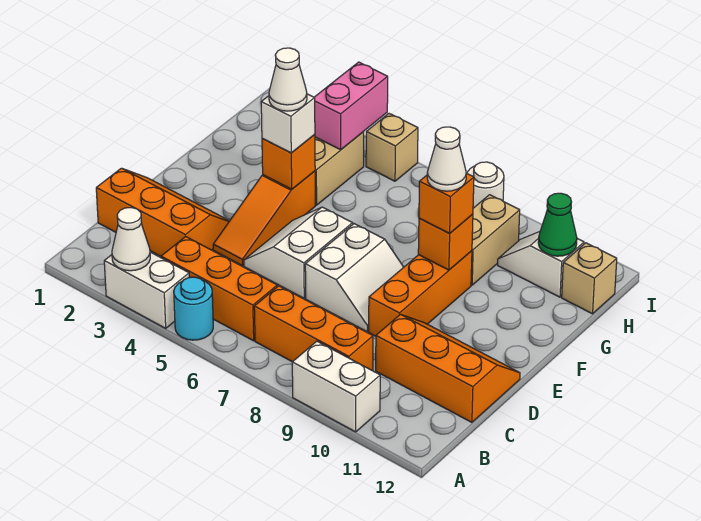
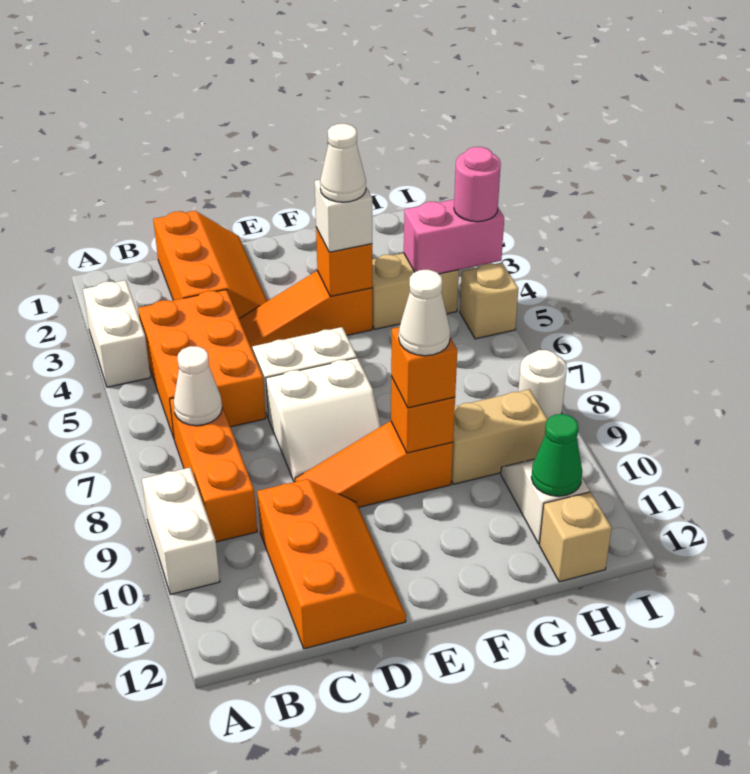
white 1x1 cone [112,208,150,271] -> white 1x1 cone moved to [174,346,222,426]
cyan 1x1 round brick [174,277,213,340] -> none
orange 1x3 brick [161,237,277,341] -> orange 2x3 brick [138,290,266,438]
orange 1x3 brick [369,251,472,336] -> orange 1x3 slope [295,421,453,507]
none -> pink 1x1 round brick [454,147,501,222]

